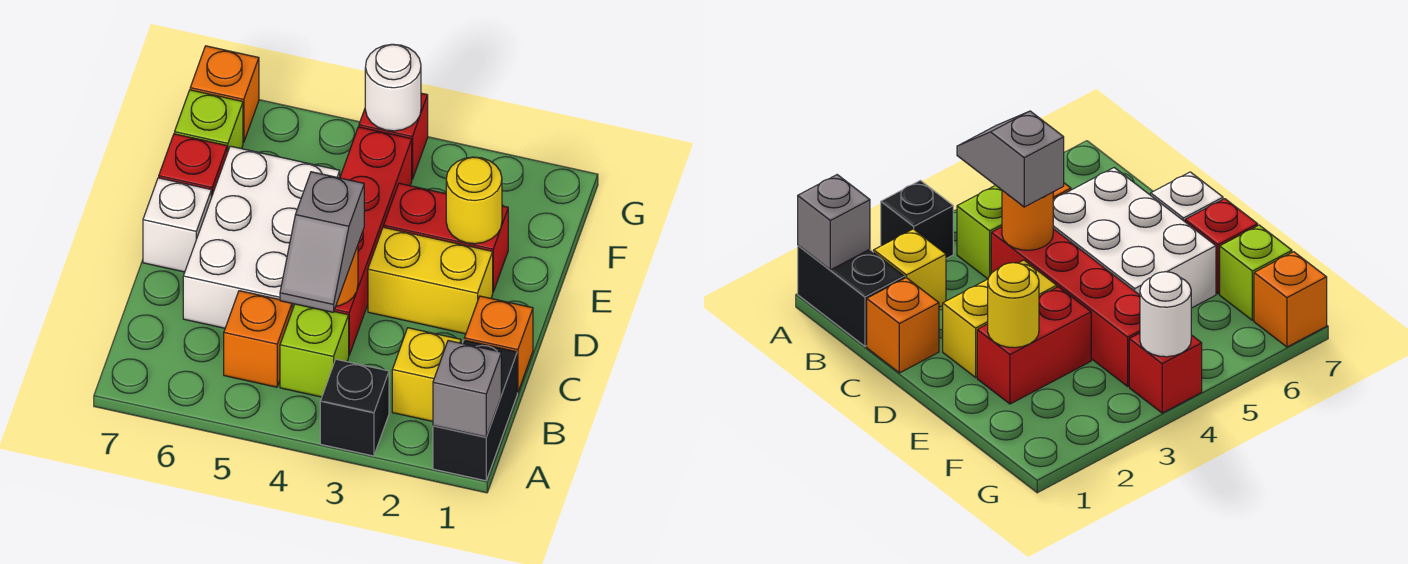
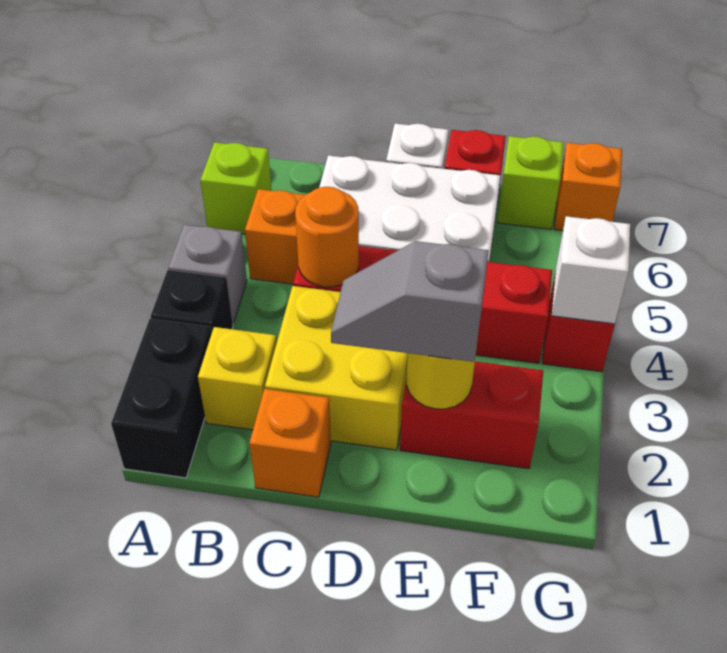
black 1x2 brick [433,340,517,481] -> black 1x2 brick turned to [111,319,212,478]
grey 1x1 brick [433,340,501,437] -> grey 1x1 brick moved to [168,225,247,323]
lime 1x1 brick [280,304,349,397] -> lime 1x1 brick moved to [200,142,272,234]
grey 1x2 slope [280,172,364,312] -> grey 1x2 slope moved to [331,241,489,362]
yellow 1x2 brick [368,227,493,334] -> yellow 2x2 brick [265,286,408,450]
red 1x2 brick [384,183,508,292] -> red 1x2 brick turned to [400,361,543,469]
white 1x1 round brick [365,44,421,131] -> white 1x1 brick [552,216,630,324]

